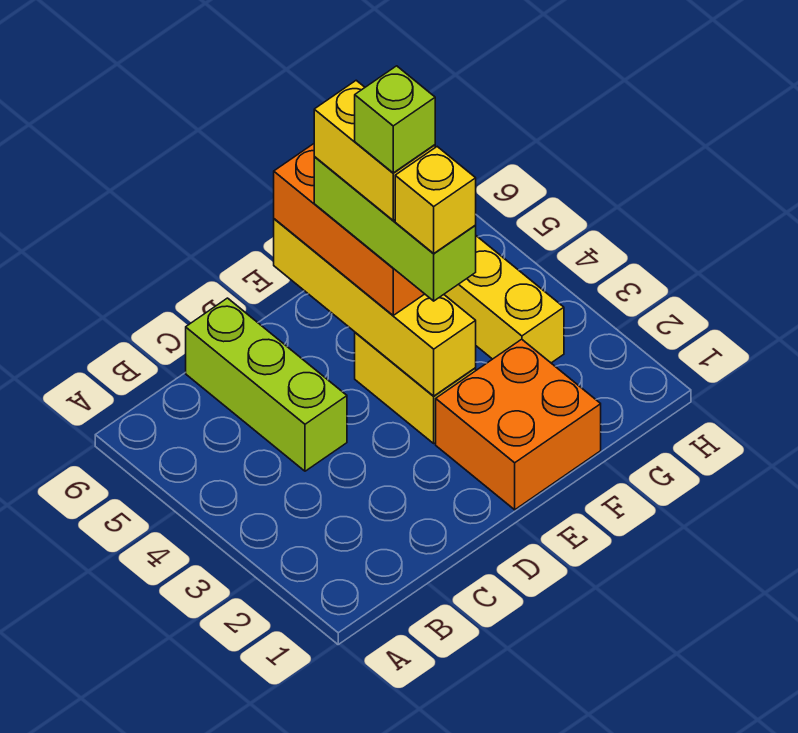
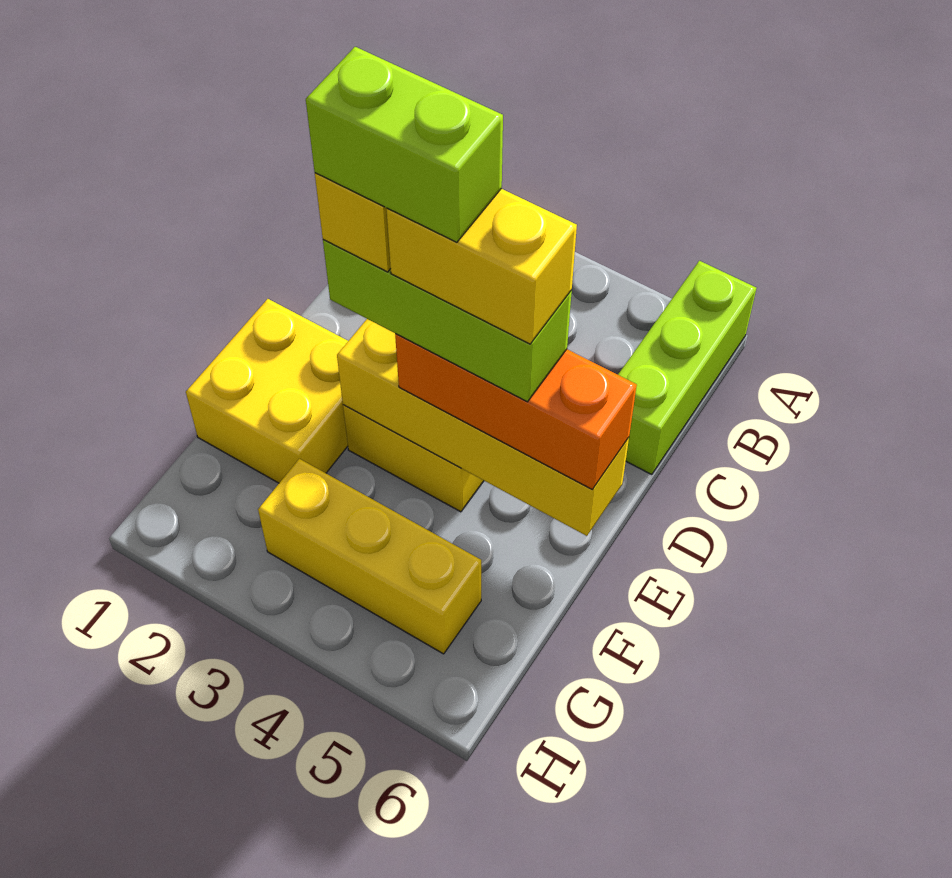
lime 1x3 brick [186,298,347,471] -> lime 1x3 brick turned to [618,261,756,475]
orange 2x2 brick [436,339,601,510] -> yellow 2x2 brick [186,299,348,483]
lime 1x1 brick [355,66,435,173] -> lime 1x2 brick [306,47,503,242]

